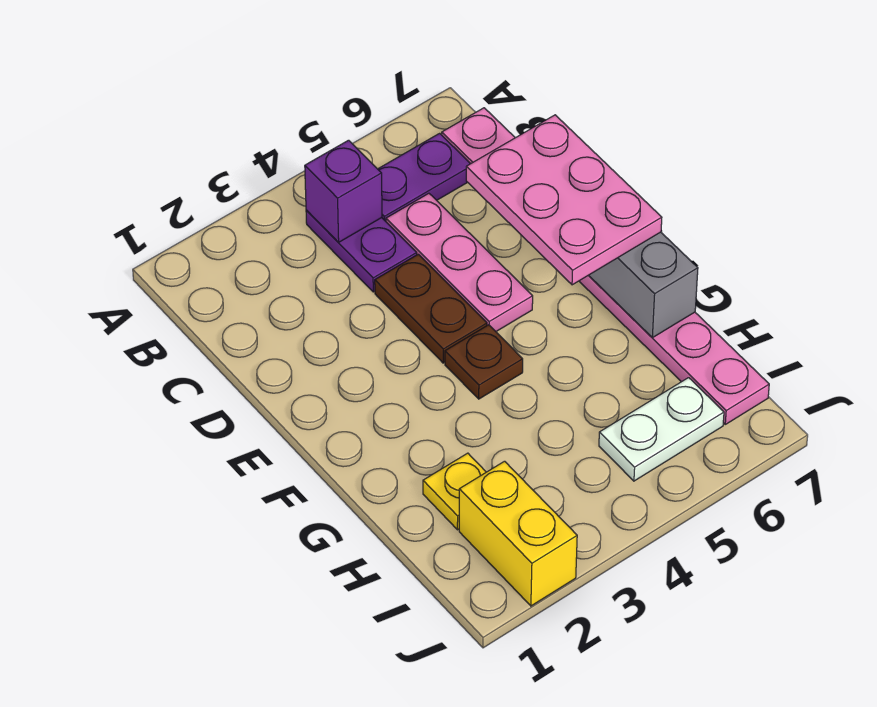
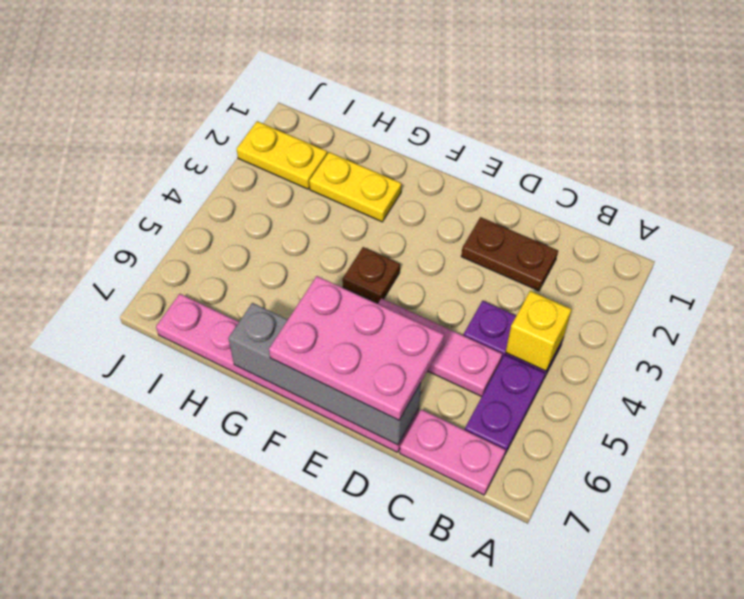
purple 1x1 brick [305,140,382,242] -> yellow 1x1 brick [506,291,572,371]
brown 1x2 plate [375,254,487,363] -> brown 1x2 plate moved to [461,217,558,291]
yellow 1x1 plate [423,453,486,530] -> yellow 1x2 plate [309,152,401,222]
yellow 1x2 brick [459,461,577,606] -> yellow 1x2 plate [237,121,327,189]
white 1x2 plate [599,378,724,481] -> none

